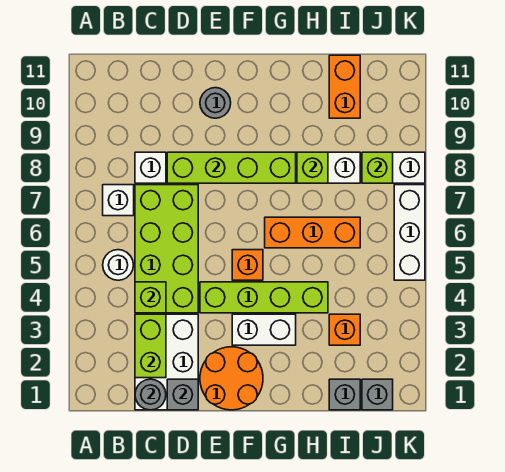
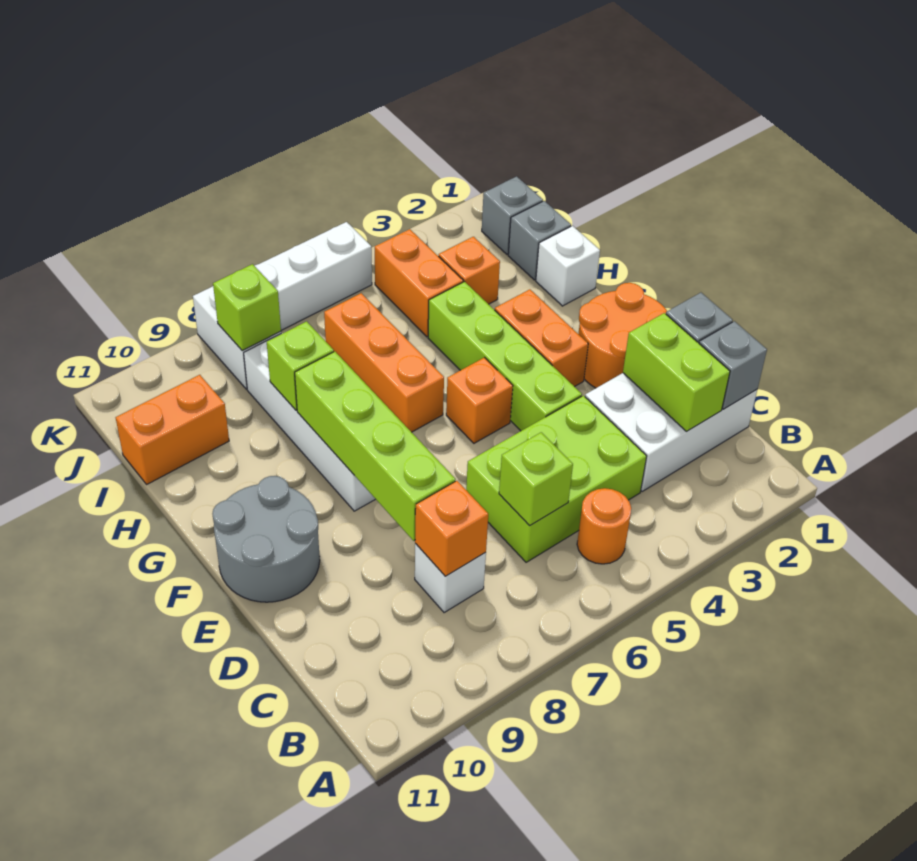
white 1x1 round brick [103,250,133,280] -> orange 1x1 round brick [577,488,631,564]
white 1x1 brick [103,185,134,216] -> white 1x1 brick moved to [536,226,600,306]
grey 1x1 round brick [135,379,166,410] -> grey 1x1 brick [699,321,767,409]
lime 1x2 brick [135,314,166,378] -> lime 1x2 brick turned to [623,313,730,431]
lime 2x4 brick [135,185,198,313] -> lime 2x3 brick [466,396,647,562]
lime 1x1 brick [135,282,166,313] -> lime 1x1 brick moved to [499,432,573,526]
none -> orange 1x1 brick [415,481,488,576]
grey 1x1 round brick [200,88,231,118] -> grey 2x2 round brick [212,476,320,602]
white 1x2 brick [232,314,296,345] -> orange 1x2 brick [495,289,588,387]
none -> orange 1x2 brick [375,229,463,337]

